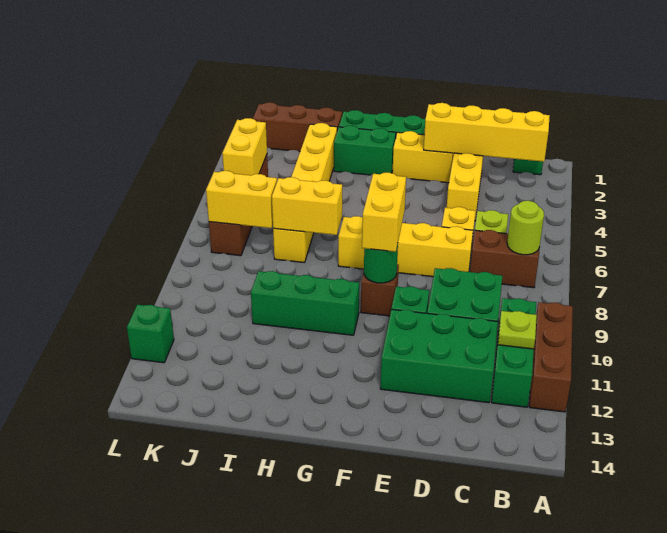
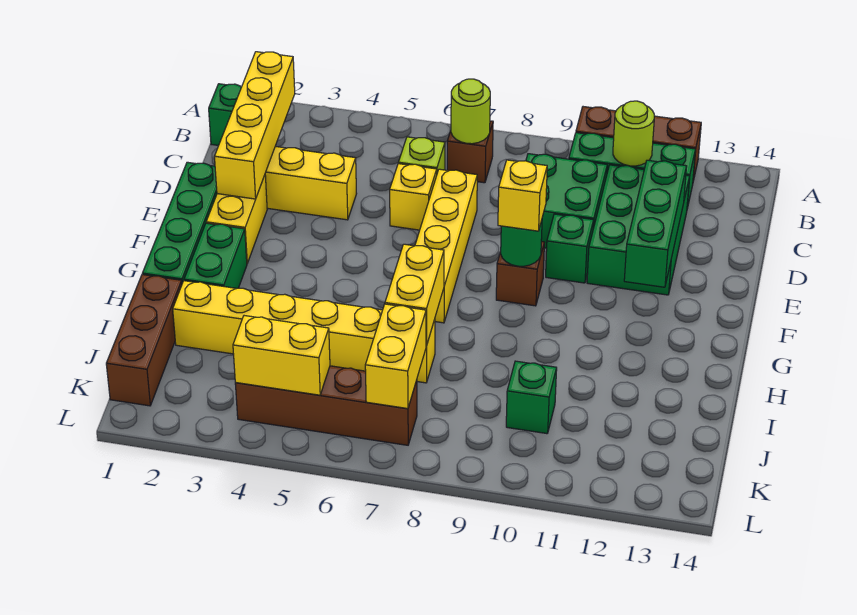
brown 1x2 brick [470,230,539,288] -> brown 1x1 brick [447,121,493,183]
lime 1x1 plate [498,311,537,349] -> lime 1x1 round brick [613,101,654,166]
yellow 1x2 brick [362,173,406,252] -> yellow 1x1 brick [498,160,547,231]
green 1x3 brick [251,271,359,335] -> green 1x3 brick moved to [624,160,687,287]
green 1x1 brick [127,305,174,363] -> green 1x1 brick moved to [506,361,557,434]

